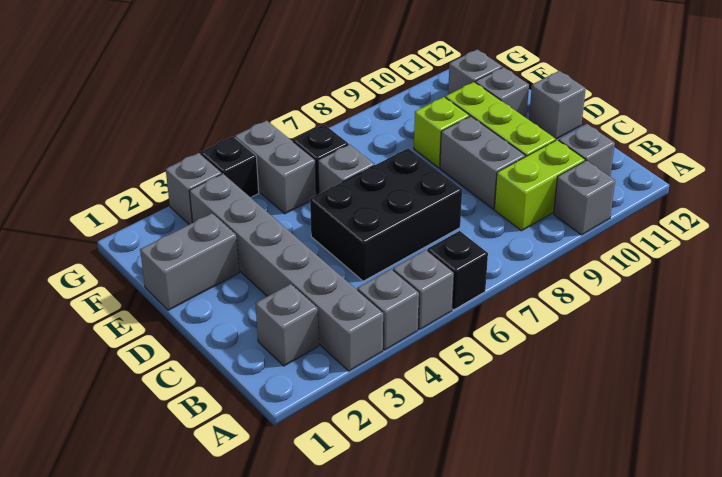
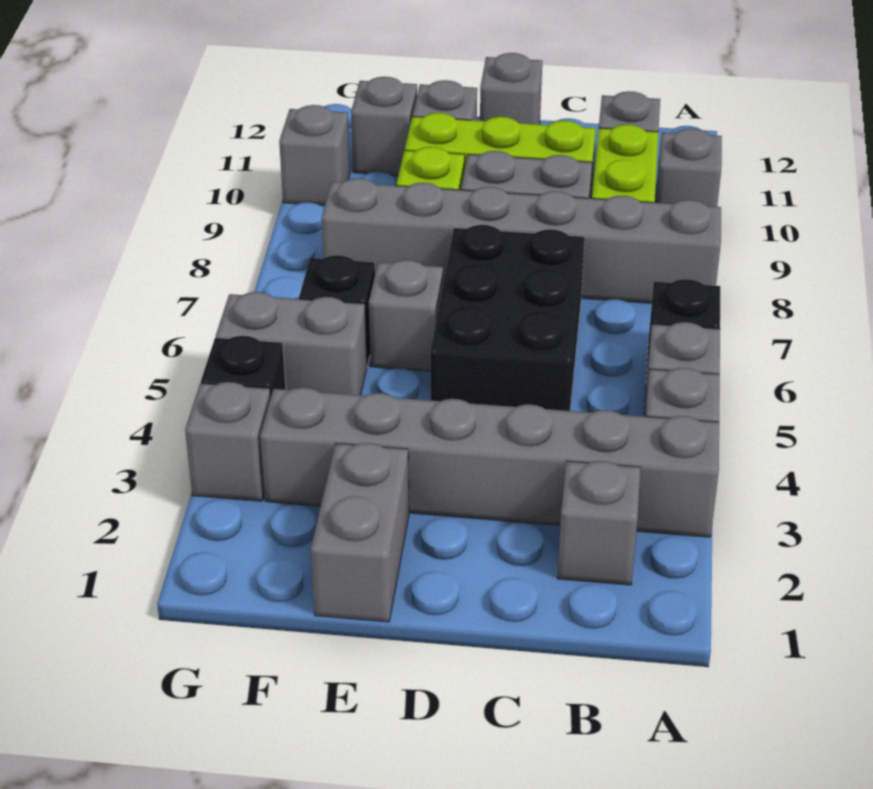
none -> grey 1x6 brick [322,178,721,303]
none -> grey 1x1 brick [279,105,350,206]

